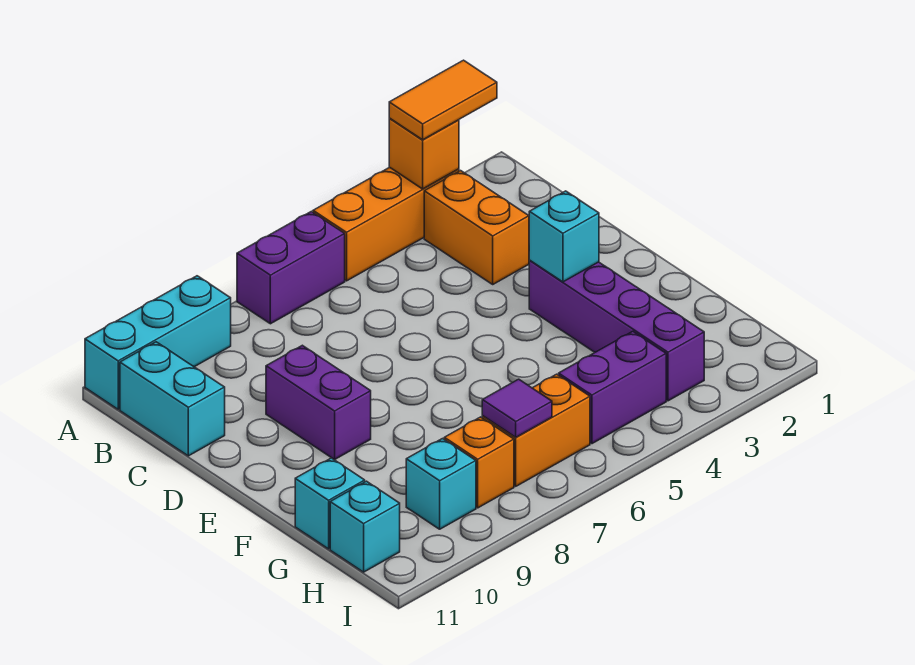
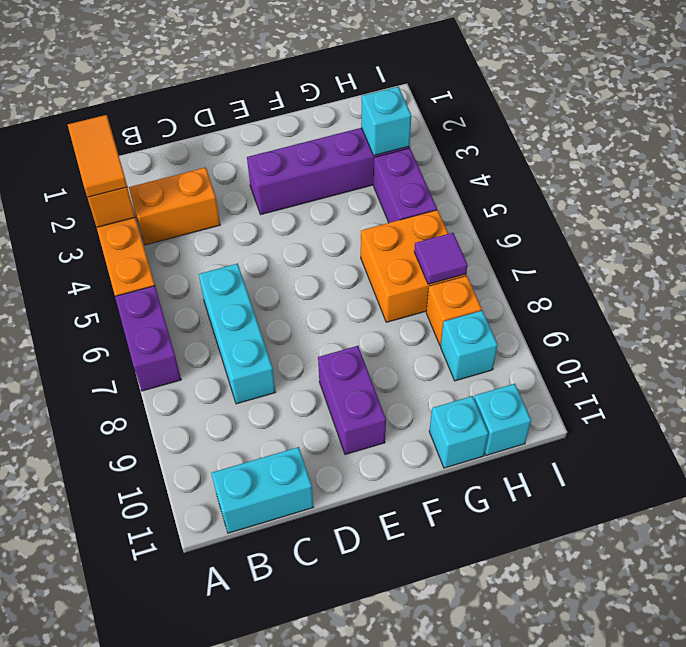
cyan 1x3 brick [85,276,231,409] -> cyan 1x3 brick moved to [199,263,275,404]
purple 1x2 brick [266,345,371,460] -> purple 1x2 brick turned to [318,346,386,455]
cyan 1x1 brick [529,191,599,282] -> cyan 1x1 brick moved to [361,87,411,155]
orange 1x2 brick [482,374,590,486] -> orange 2x2 brick [361,210,466,322]

